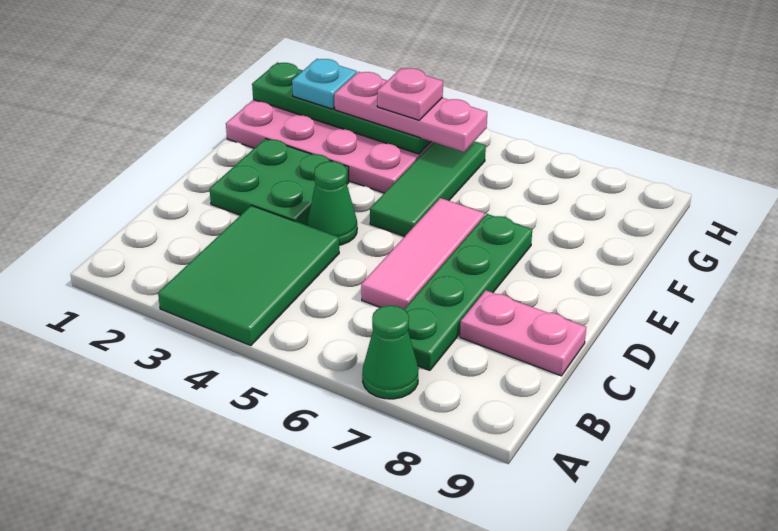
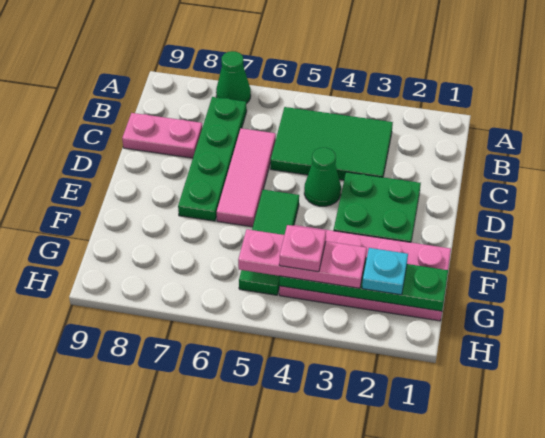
green 2x3 tile [158,205,339,346] -> green 2x3 tile turned to [271,107,393,180]

